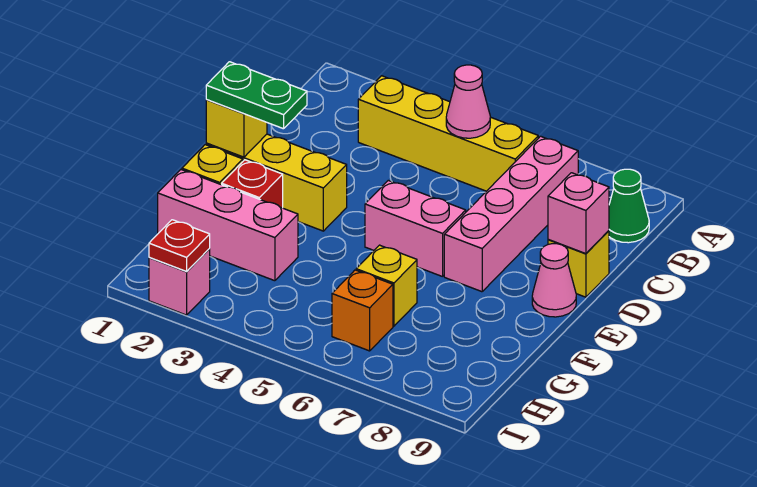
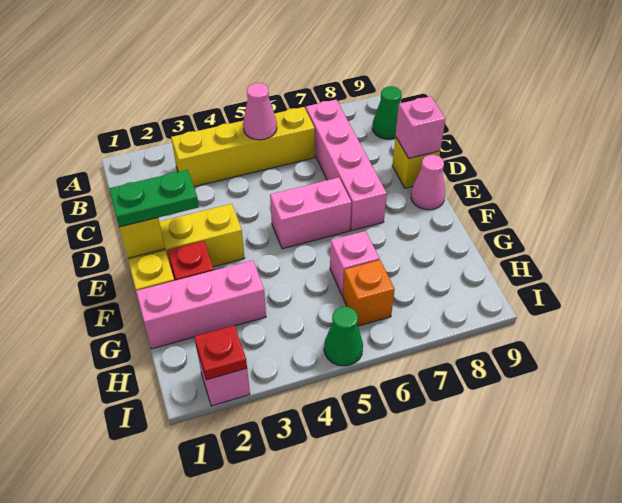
yellow 1x1 brick [356,245,417,326] -> pink 1x1 brick [330,231,379,296]
none -> green 1x1 cone [324,307,363,366]

